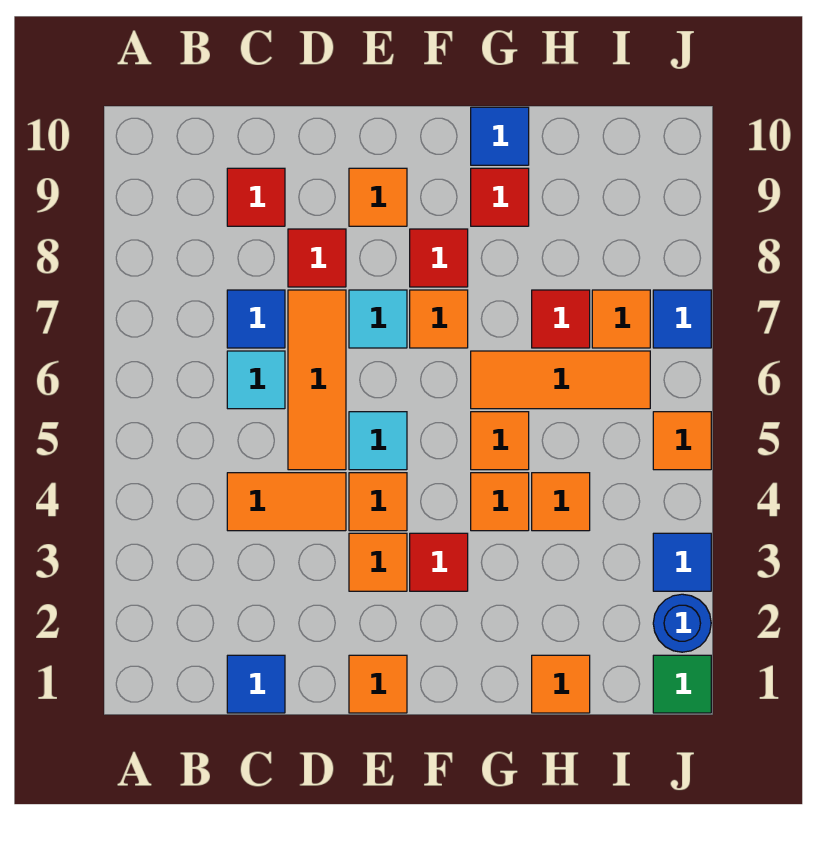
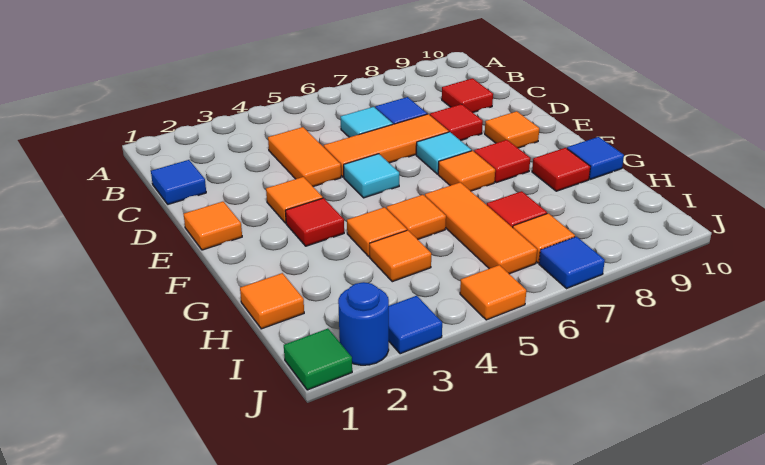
orange 1x1 tile [349,473,407,531] -> none

